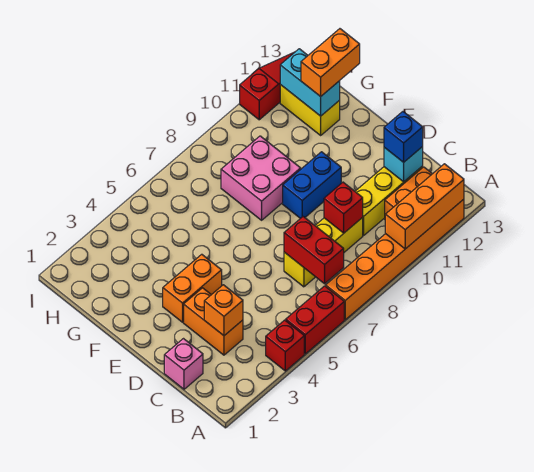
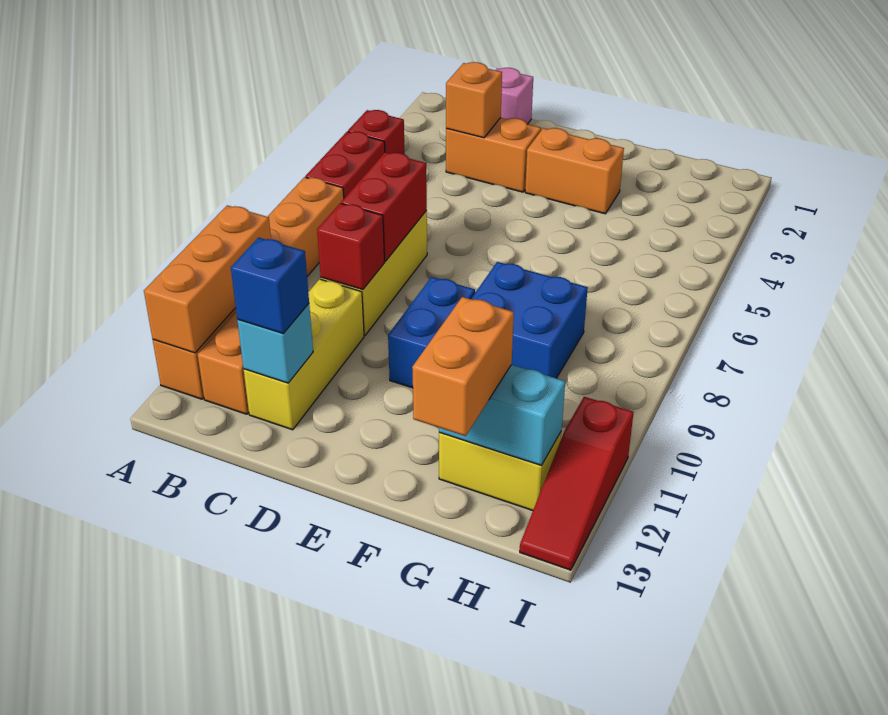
red 1x2 brick [284,217,344,284] -> red 1x2 brick turned to [341,152,427,261]
orange 1x2 brick [163,254,222,322] -> orange 1x2 brick turned to [525,128,624,214]
pink 2x2 brick [221,136,301,220] -> blue 2x2 brick [471,262,588,378]

